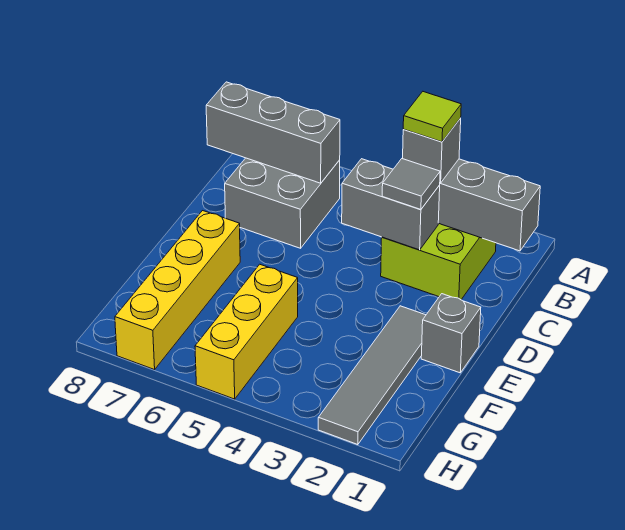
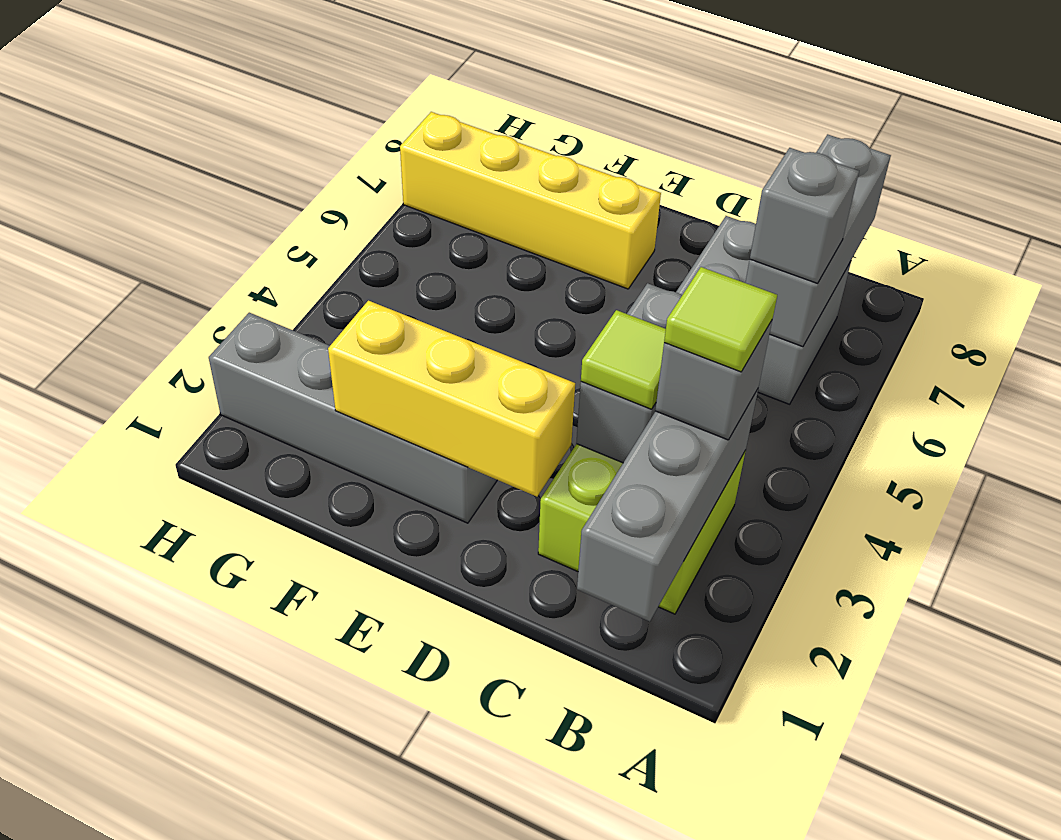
grey 1x1 tile [382,159,440,209] -> lime 1x1 tile [581,310,666,409]
grey 1x1 brick [421,294,481,373] -> grey 1x1 brick moved to [750,148,859,283]
grey 1x4 tile [318,306,426,445] -> grey 1x4 brick [209,313,497,523]
yellow 1x3 brick [195,264,298,399] -> yellow 1x3 brick moved to [328,301,575,497]

